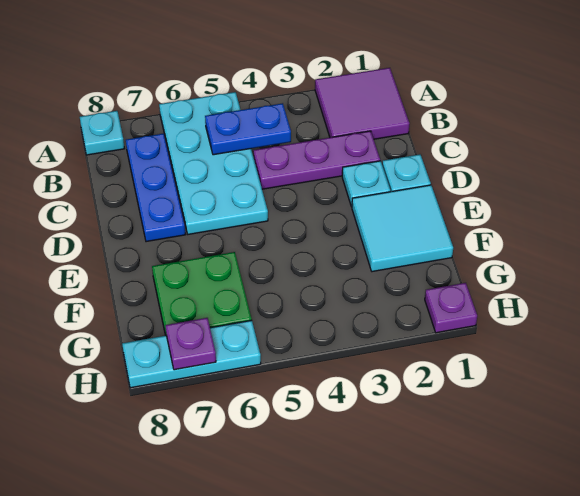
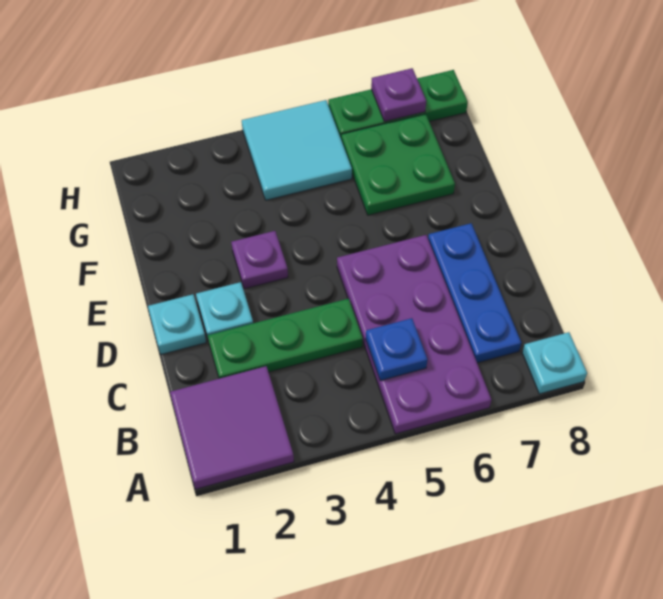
cyan 2x4 plate [159,92,268,234] -> purple 2x4 plate [337,235,491,434]
blue 1x2 plate [205,103,291,155] -> blue 1x1 plate [366,318,428,381]
purple 1x3 plate [253,131,380,189] -> green 1x3 plate [208,299,363,378]
cyan 2x2 tile [352,185,453,272] -> cyan 2x2 tile moved to [242,100,352,200]
purple 1x1 plate [425,283,477,333] -> purple 1x1 plate moved to [231,231,288,289]
cyan 1x3 plate [122,320,261,388] -> green 1x3 plate [328,70,468,138]

